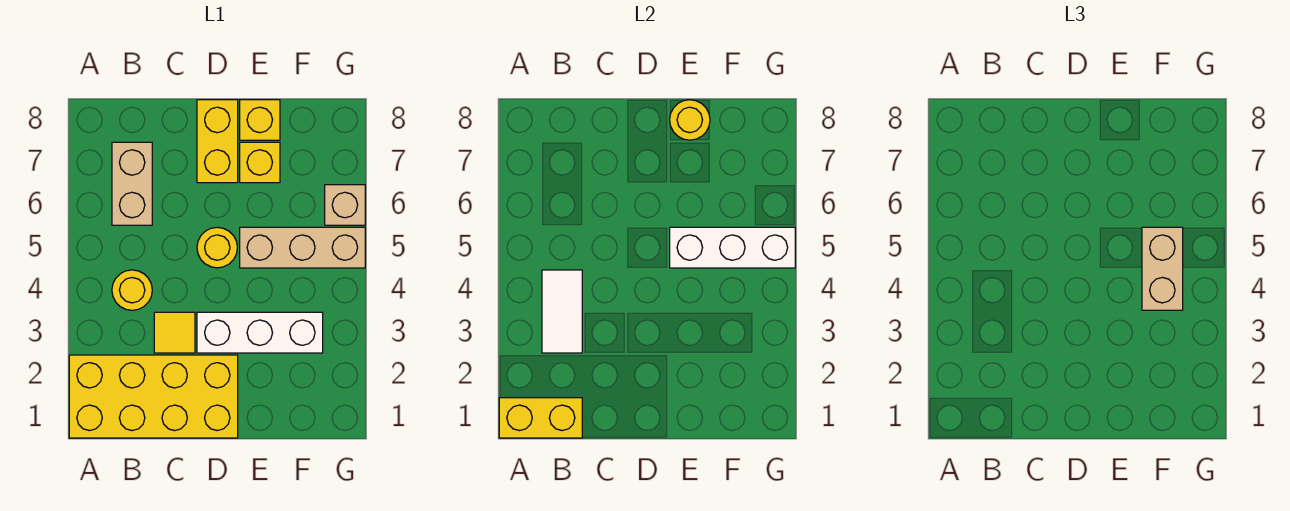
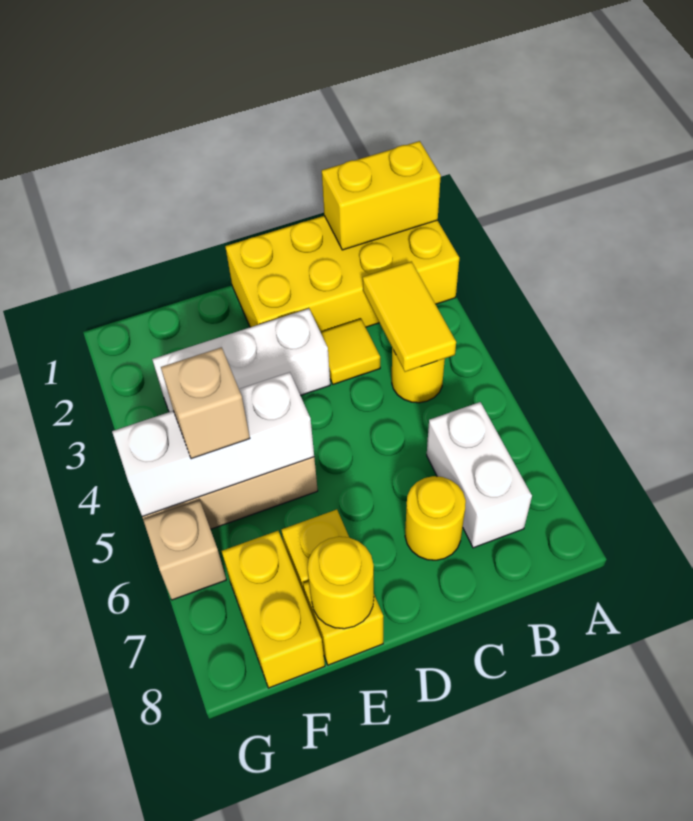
white 1x2 tile [542,270,582,353] -> yellow 1x2 tile [363,261,456,372]
tan 1x2 brick [112,142,152,225] -> white 1x2 brick [427,402,532,548]
yellow 1x1 round brick [197,227,237,268] -> yellow 1x1 round brick moved to [405,476,466,560]
yellow 1x2 brick [197,100,238,183] -> yellow 1x2 brick moved to [222,531,325,688]
tan 1x2 brick [1142,227,1183,310] -> tan 1x1 brick [161,347,250,459]

